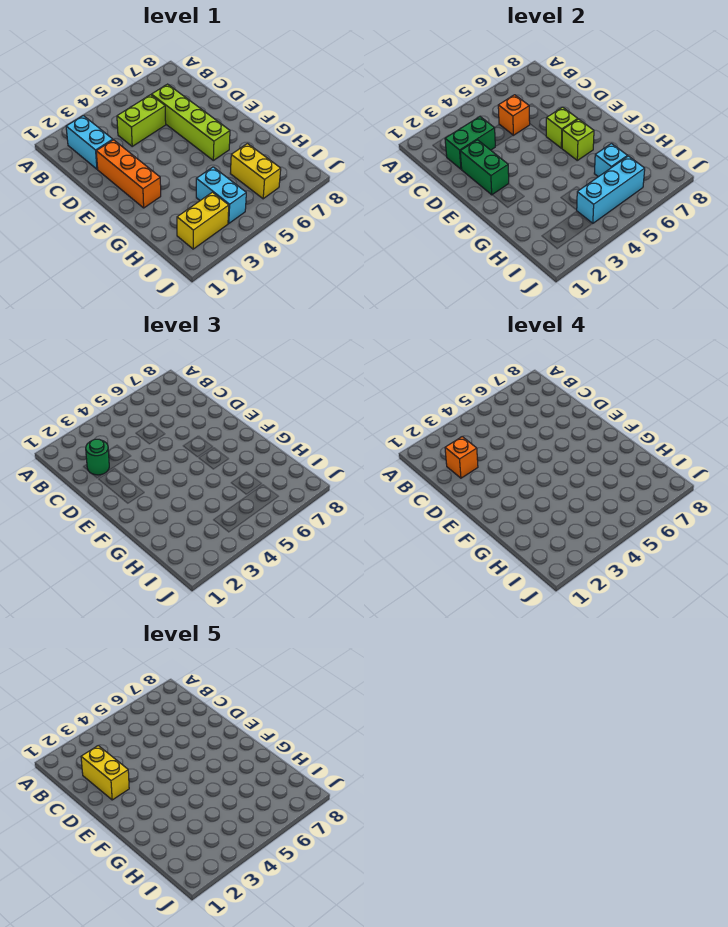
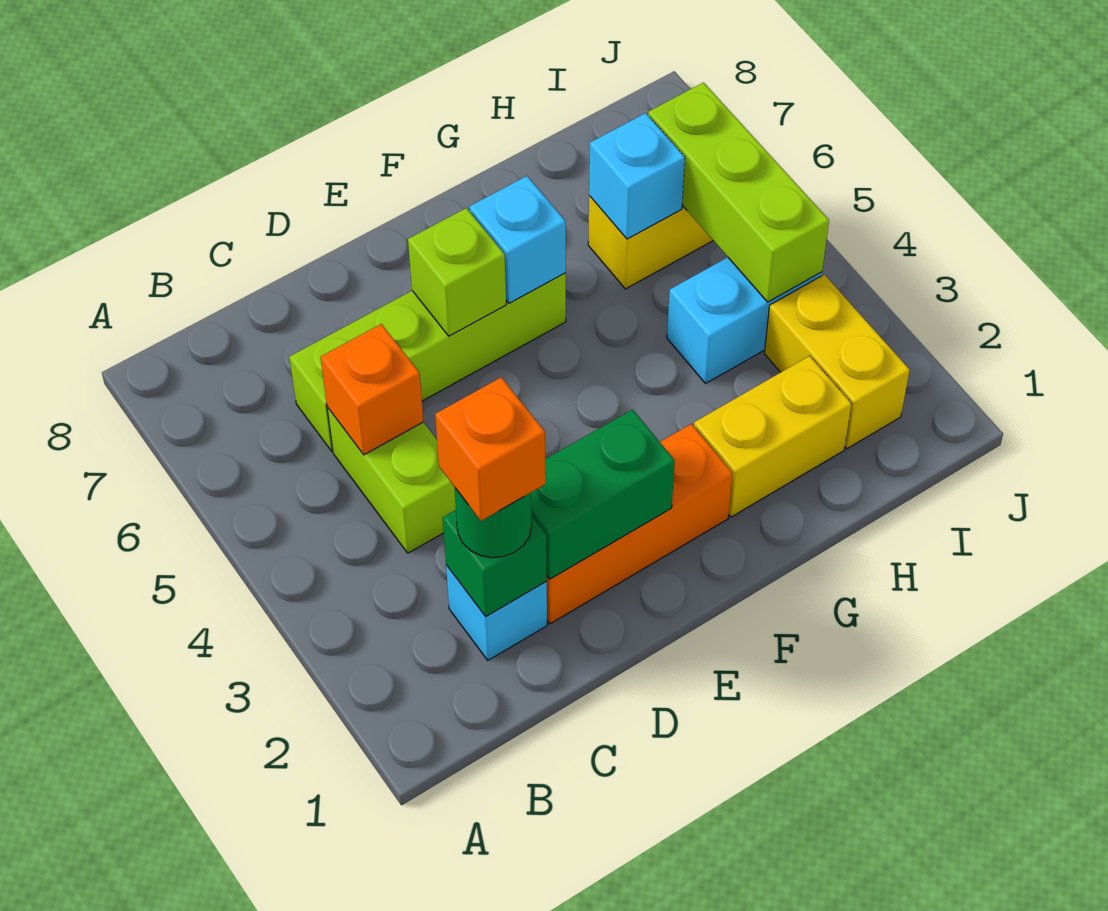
cyan 1x2 brick [66,116,113,169] -> cyan 1x1 brick [446,565,547,660]
green 1x2 brick [445,117,495,169] -> green 1x1 brick [443,510,547,617]
yellow 1x2 brick [81,746,129,800] -> yellow 1x2 brick moved to [694,356,852,517]
lime 1x1 brick [562,119,594,160] -> cyan 1x1 brick [470,176,566,303]
cyan 1x3 brick [577,156,645,223] -> lime 1x3 brick [648,82,829,302]

